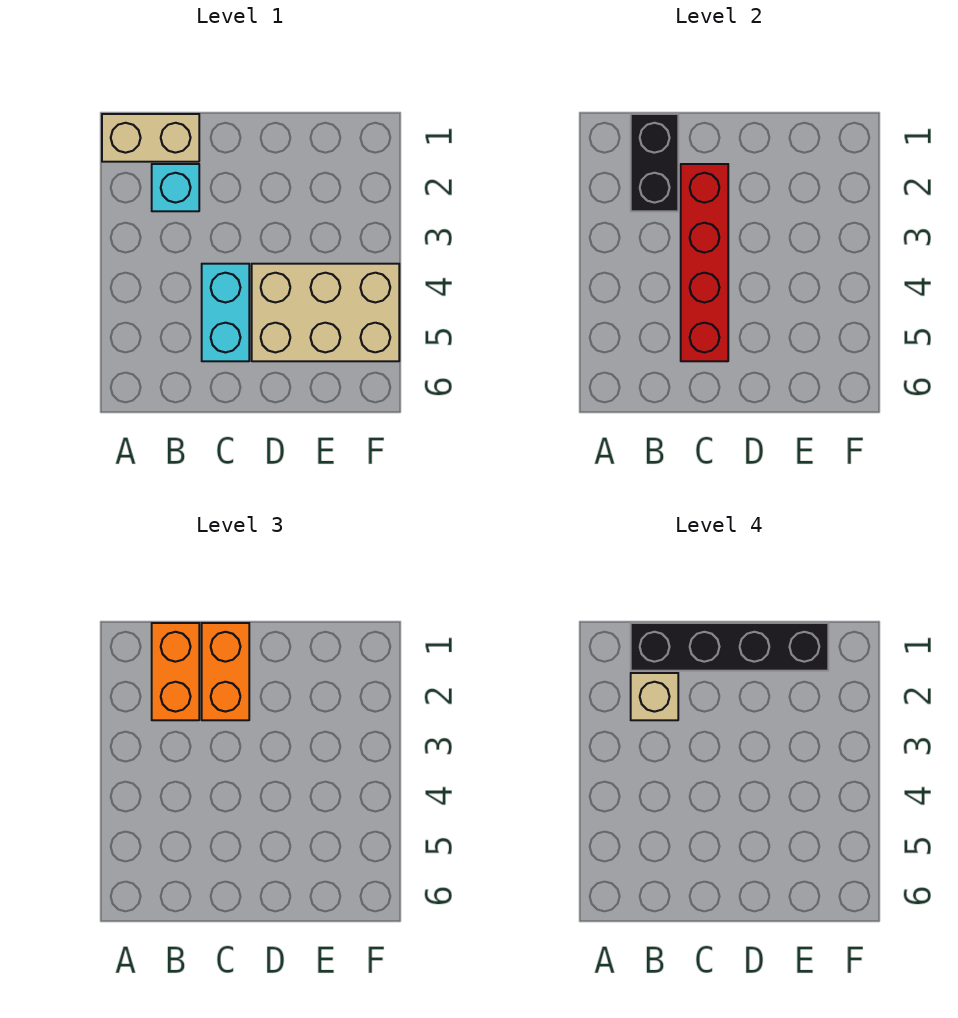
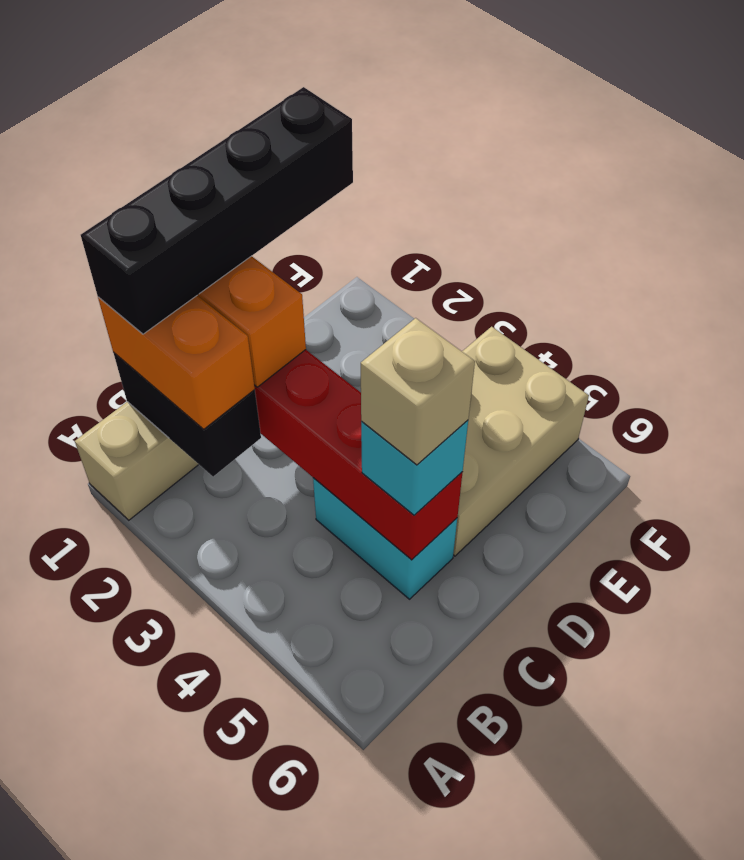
cyan 1x1 brick [152,164,199,211] -> cyan 1x1 brick moved to [361,420,468,515]
tan 1x1 brick [631,673,678,720] -> tan 1x1 brick moved to [361,318,475,465]

